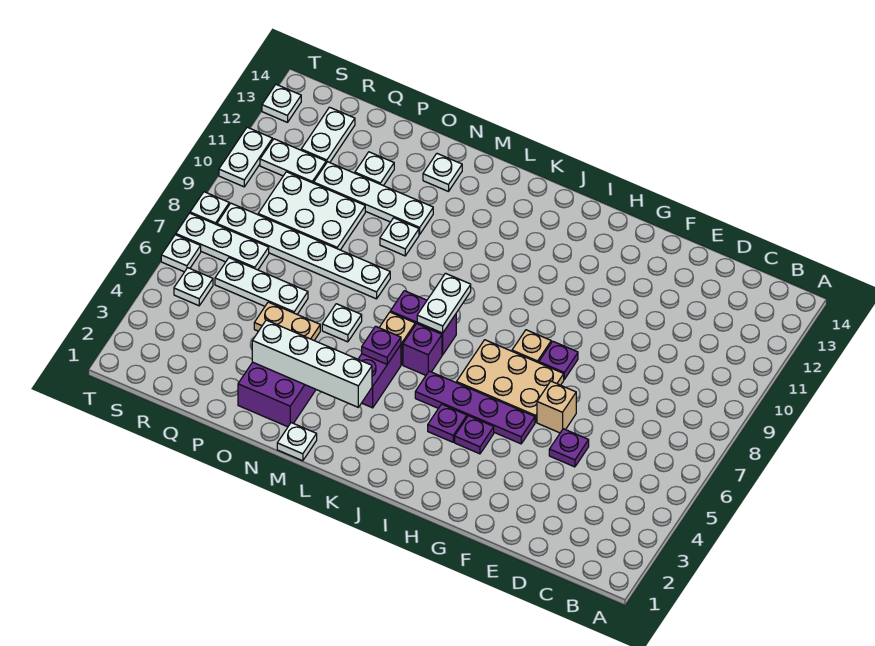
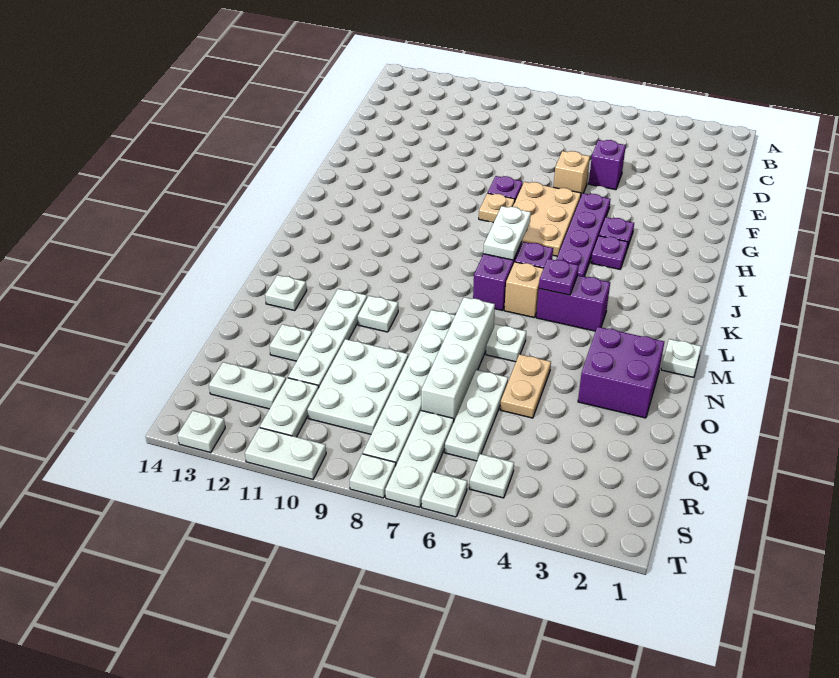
purple 1x1 plate [549,429,589,467] -> purple 1x1 brick [589,140,626,190]
white 1x2 plate [417,273,471,333] -> white 1x2 plate turned to [483,206,531,260]
white 1x4 brick [252,320,372,407] -> white 1x4 brick moved to [421,297,495,421]

